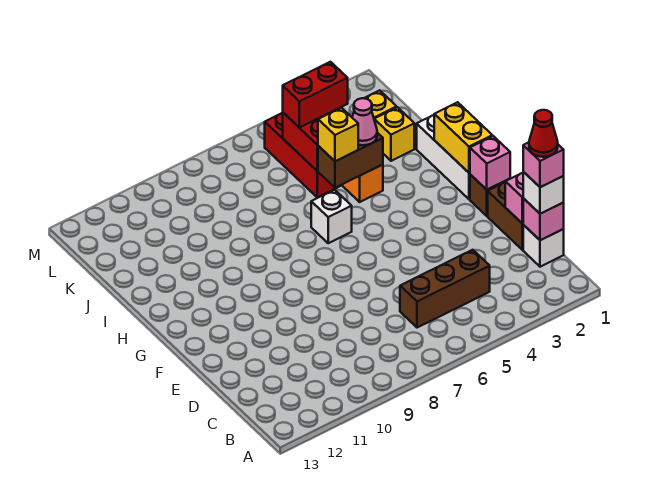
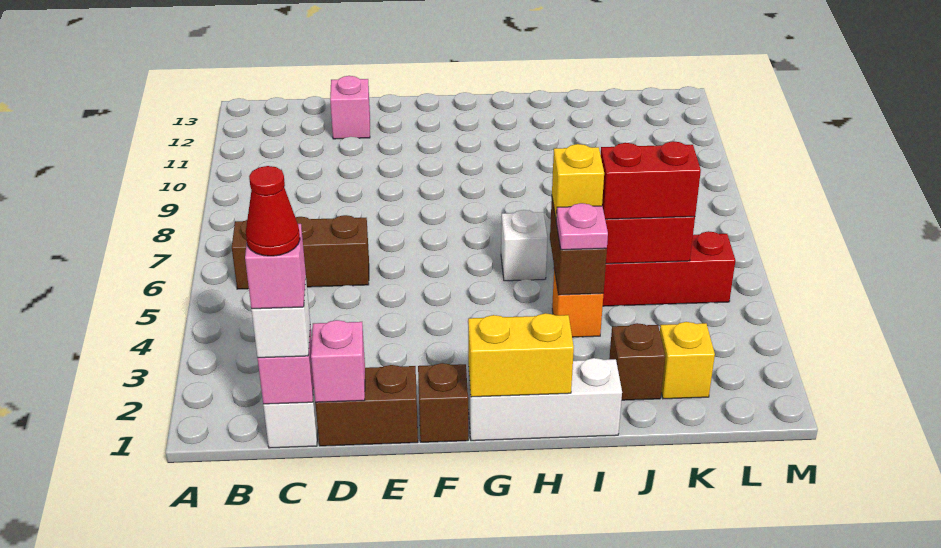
brown 1x3 brick [400,250,490,328] -> brown 1x3 brick turned to [232,215,369,289]
pink 1x1 brick [470,136,510,190] -> pink 1x1 brick moved to [330,76,370,139]
pink 1x1 cone [352,98,377,145] -> pink 1x1 plate [556,203,608,250]
yellow 1x1 brick [374,107,414,161] -> brown 1x1 brick [609,323,665,400]
red 1x2 brick [283,62,348,128] -> red 1x2 brick turned to [601,141,701,220]

